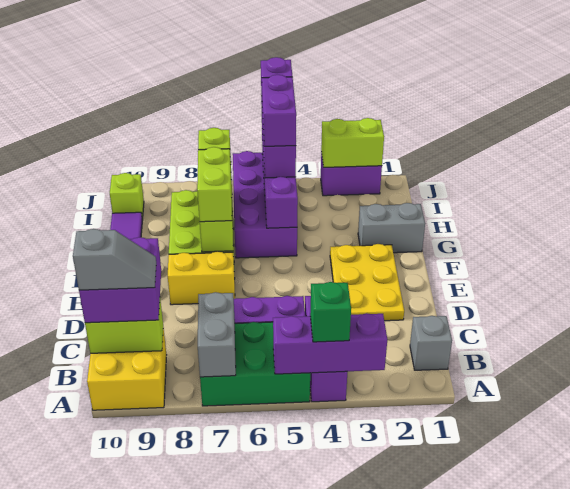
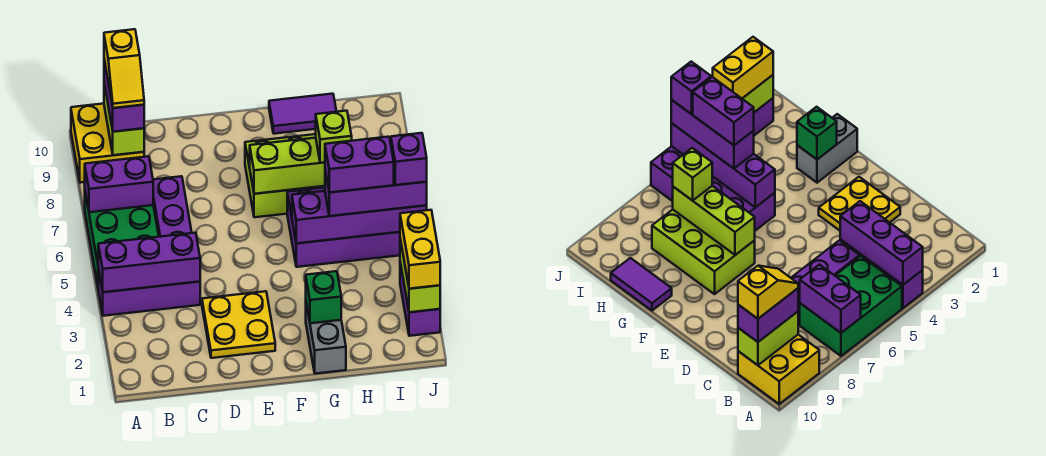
purple 1x3 brick [273,313,387,374] -> purple 1x3 brick turned to [98,233,200,292]
green 1x1 brick [310,282,351,342] -> green 1x1 brick moved to [306,271,341,323]
grey 1x2 brick [198,292,236,377] -> purple 1x2 brick [85,156,153,212]
grey 1x1 brick [410,316,452,370] -> none
purple 2x2 brick [79,237,161,323] -> purple 1x2 brick [104,60,144,132]
grey 1x2 slope [73,229,156,290] -> yellow 1x2 slope [104,29,144,108]
yellow 2x3 plate [330,244,404,321] -> yellow 2x2 plate [202,291,275,358]
yellow 1x2 brick [168,251,235,305] -> yellow 1x2 brick moved to [400,210,440,289]
lime 1x2 brick [197,147,232,222] -> none
lime 1x1 brick [110,173,144,220] -> none

